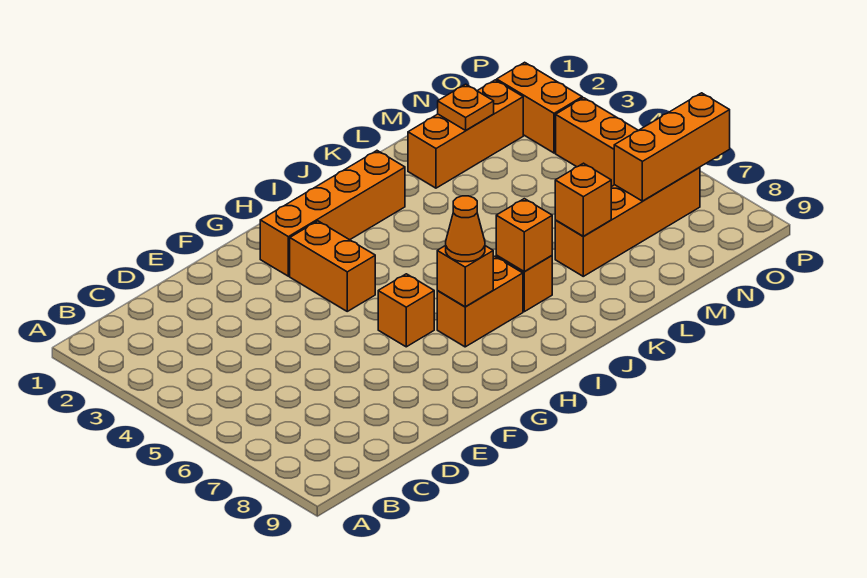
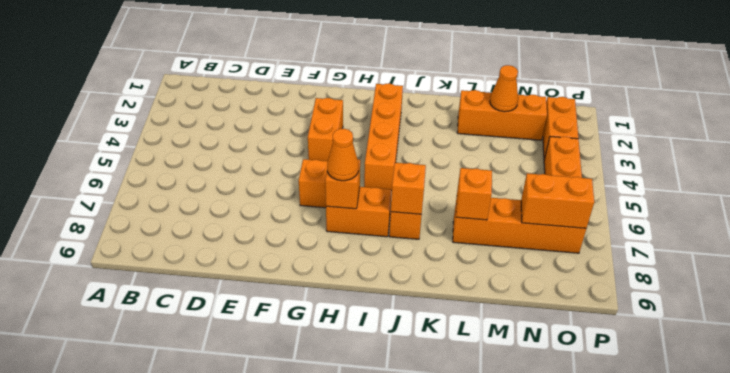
orange 1x4 brick [260,151,405,276] -> orange 1x4 brick turned to [364,83,403,190]
orange 1x1 plate [438,84,494,130] -> orange 1x1 cone [490,65,518,112]
orange 1x3 brick [614,93,730,201] -> orange 1x2 brick [521,173,594,228]

